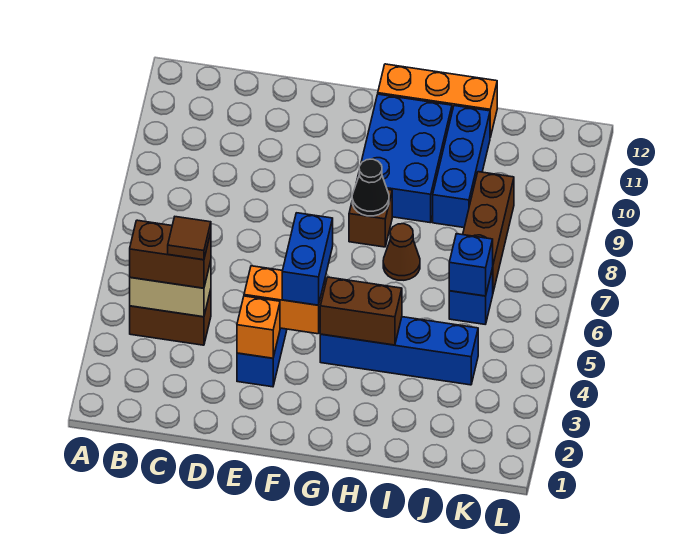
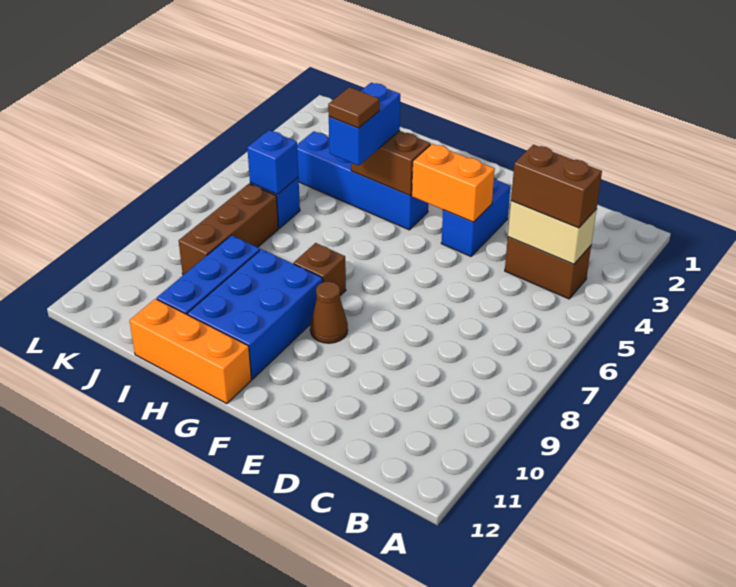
brown 1x1 tile [168,217,211,260] -> brown 1x1 tile moved to [328,87,379,128]
orange 1x1 brick [237,296,280,358] -> none
blue 1x2 brick [282,213,333,305] -> blue 1x2 brick moved to [329,83,400,166]
black 1x1 cone [352,159,389,216] -> none
brown 1x1 cone [383,224,420,280] -> brown 1x1 cone moved to [310,282,348,343]

